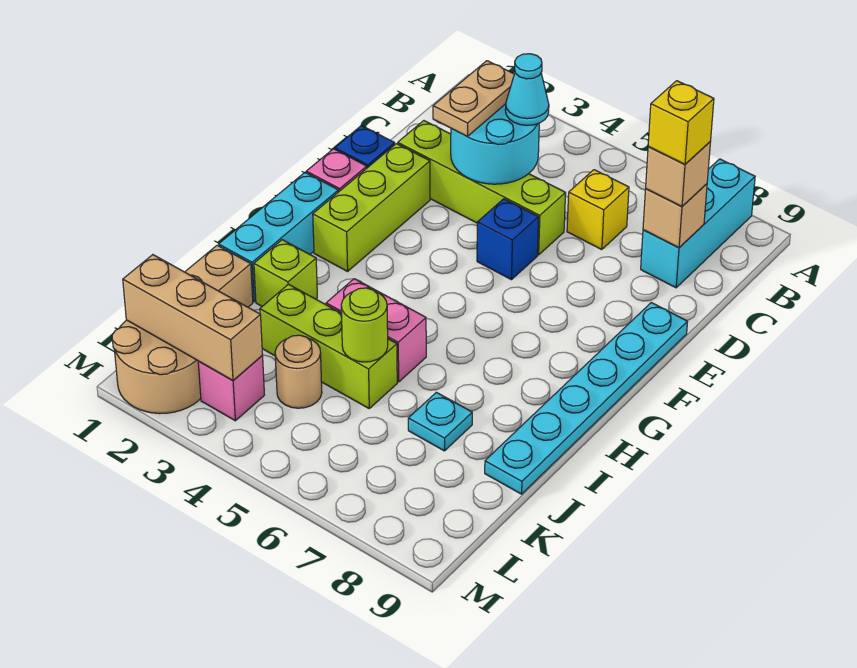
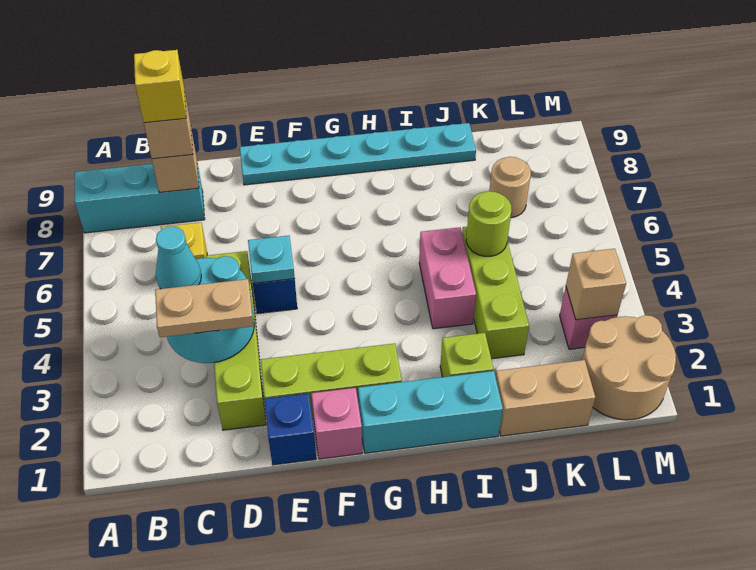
cyan 1x1 plate [408,392,472,451] -> cyan 1x1 plate moved to [248,236,295,283]
tan 1x1 round brick [275,335,322,408] -> tan 1x1 round brick moved to [489,157,531,218]
tan 1x3 brick [123,255,263,381] -> tan 1x1 brick [566,249,626,320]

